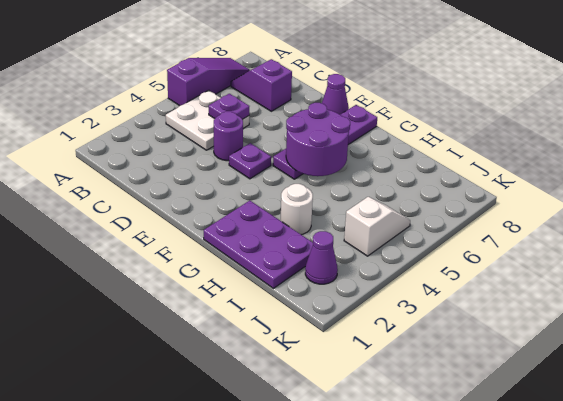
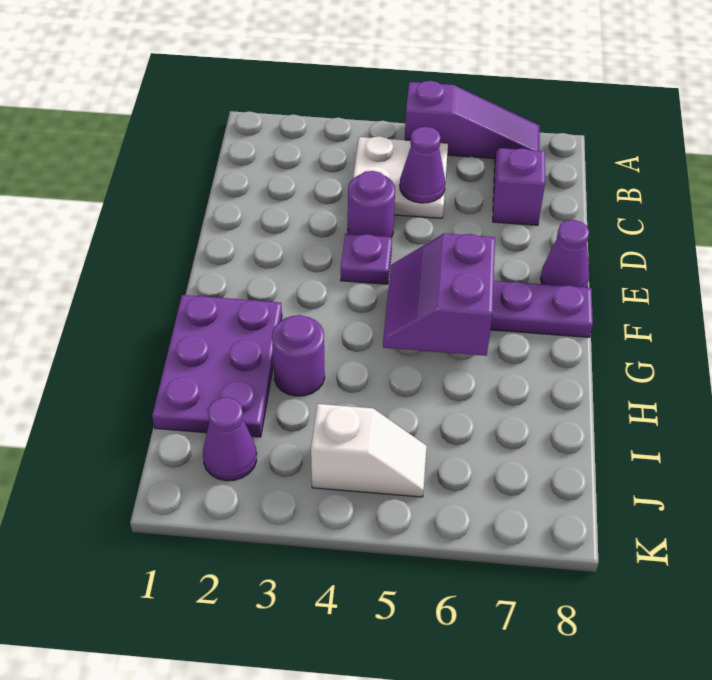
purple 1x1 plate [209,94,249,119] -> purple 1x1 cone [400,127,445,203]
purple 2x2 round brick [286,103,350,176] -> purple 2x2 slope [383,233,495,356]
white 1x1 round brick [281,184,313,235] -> purple 1x1 round brick [272,315,325,396]

